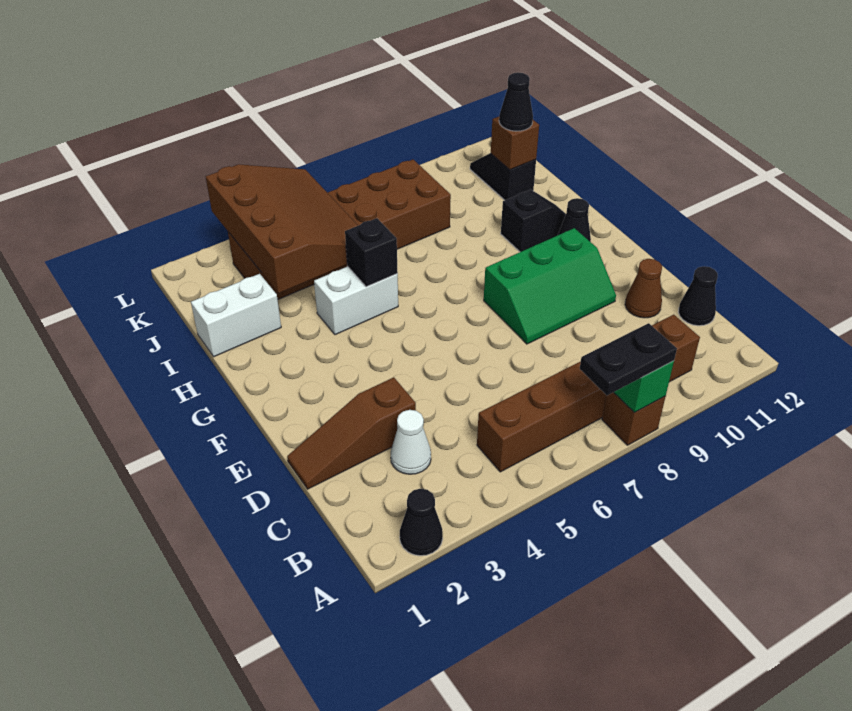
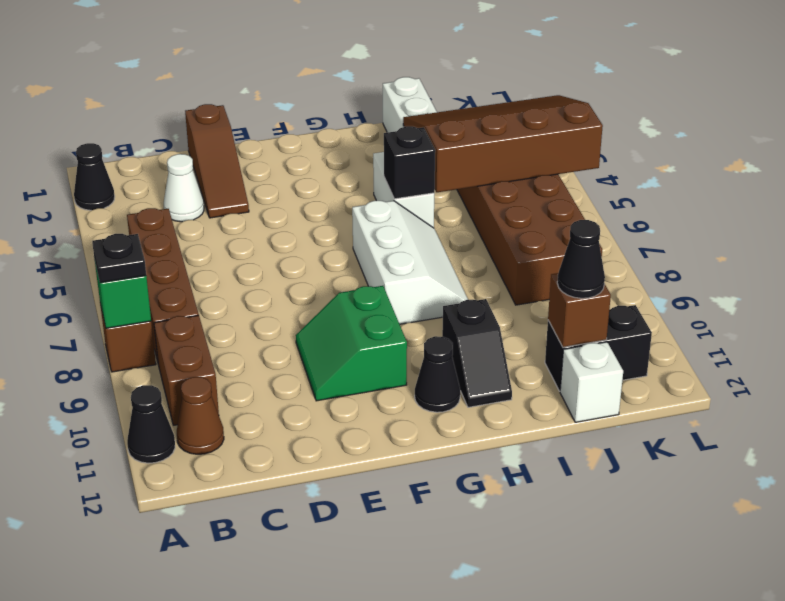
black 1x2 plate [580,323,677,395] -> black 1x1 plate [92,234,146,283]
black 1x1 cone [678,266,718,326] -> black 1x1 cone moved to [127,385,175,463]
brown 1x3 slope [287,377,416,489] -> brown 1x3 slope turned to [185,104,249,218]
brown 1x1 cone [625,259,662,318] -> brown 1x1 cone moved to [177,377,224,454]
green 2x3 slope [484,228,616,344] -> green 2x2 slope [296,286,407,401]
none -> white 2x3 slope [352,201,468,324]
brown 3x4 slope [206,164,358,293] -> brown 3x4 slope turned to [403,95,603,192]
black 1x2 slope [470,153,536,200] -> black 1x2 brick [545,305,652,391]
none -> white 1x1 brick [560,342,623,422]

